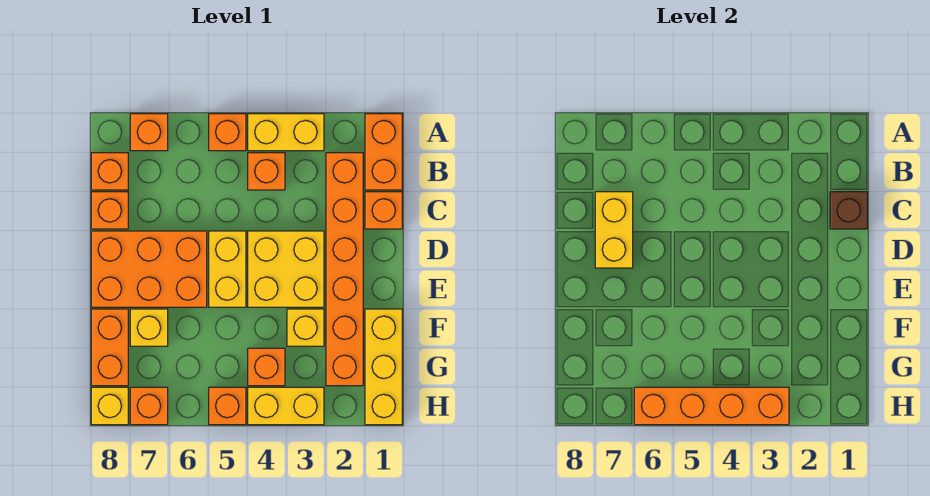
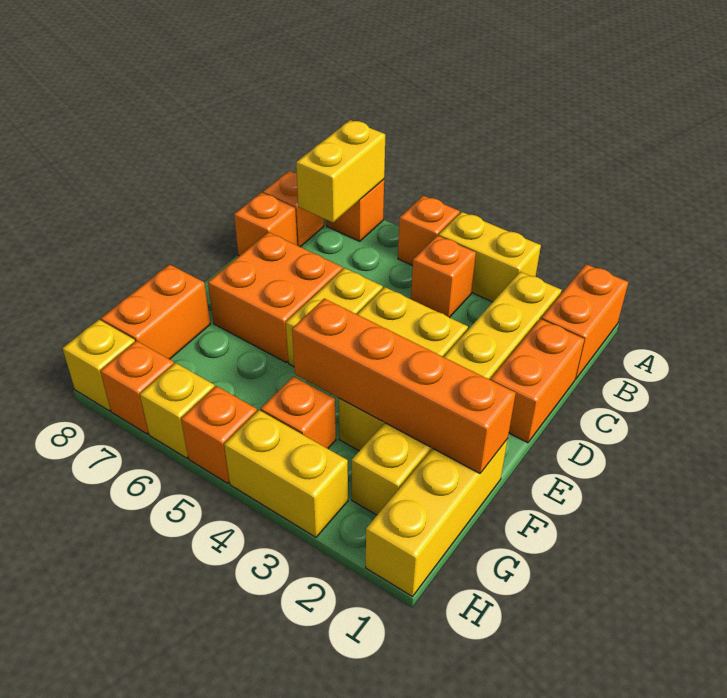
orange 1x6 brick [326,153,363,386] -> yellow 1x6 brick [352,272,562,515]
orange 1x1 brick [365,192,402,229] -> orange 1x2 brick [490,319,584,443]
brown 1x1 brick [830,192,867,229] -> none
yellow 1x2 brick [595,192,633,268] -> yellow 1x2 brick moved to [296,120,385,222]
orange 2x3 brick [91,231,207,307] -> orange 2x2 brick [208,232,343,363]
yellow 1x1 brick [130,309,168,346] -> yellow 1x1 brick moved to [140,363,215,458]
orange 1x4 brick [634,387,789,425] -> orange 1x4 brick moved to [292,298,516,473]

